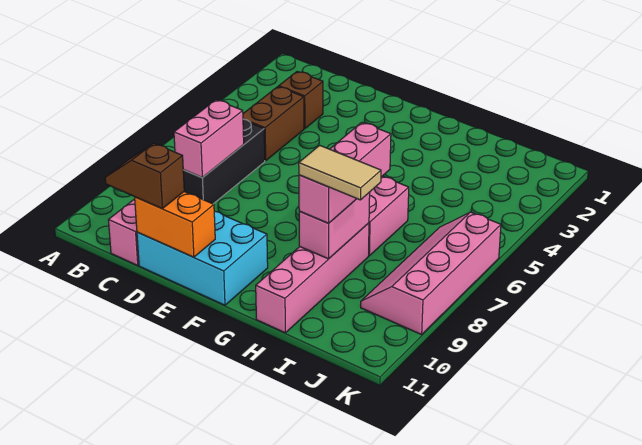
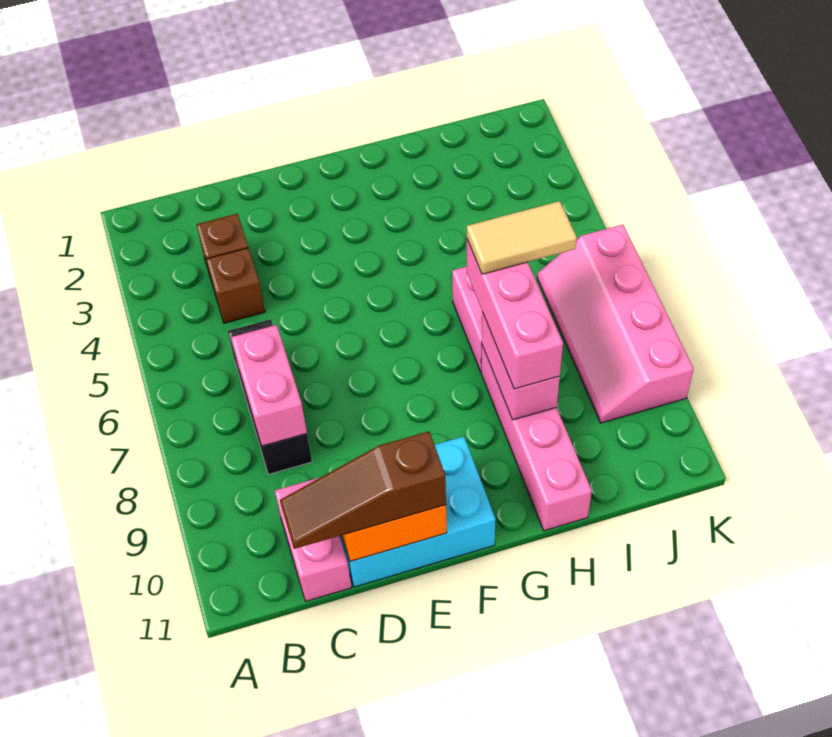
brown 1x2 brick [243,87,304,161] -> brown 1x1 brick [206,248,265,323]
brown 1x2 slope [105,143,184,208] -> brown 1x3 slope [280,431,446,549]
tan 1x2 tile [299,145,381,200] -> tan 1x2 tile moved to [467,201,577,274]

